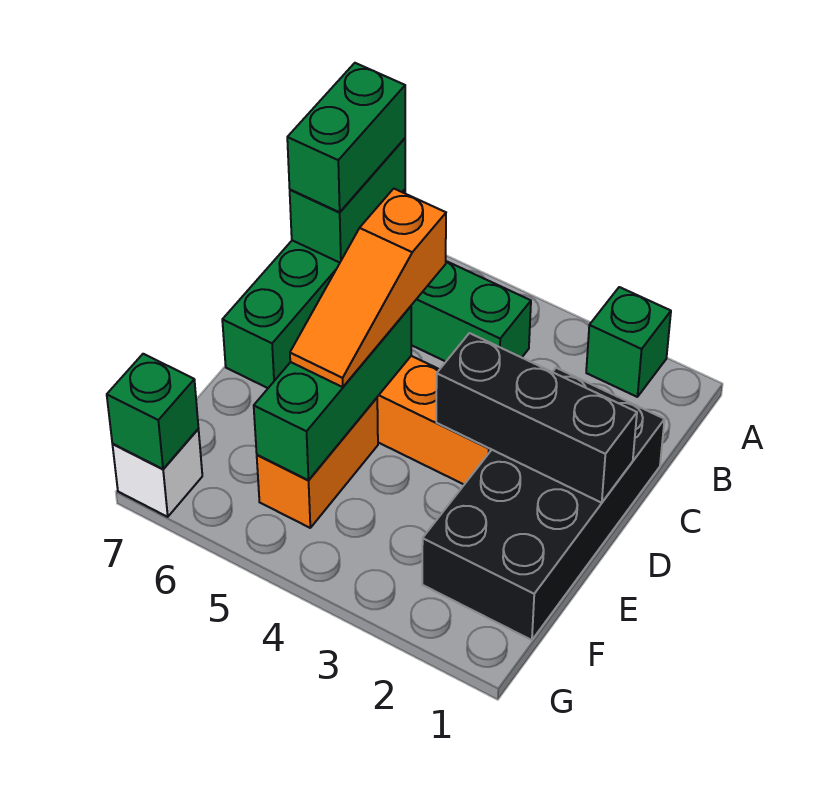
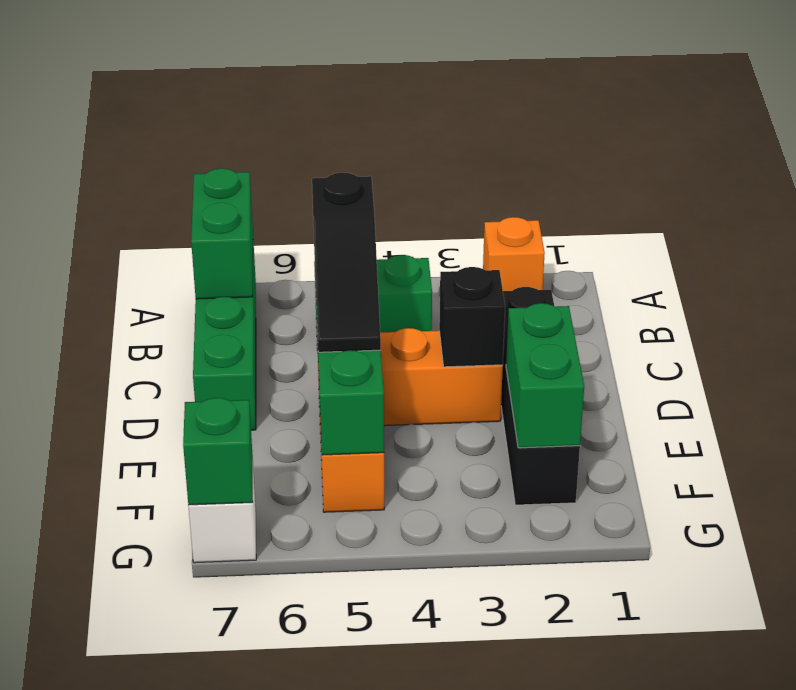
green 1x1 brick [586,287,671,397] -> orange 1x1 brick [483,217,545,291]
green 1x2 brick [287,63,405,212] -> green 1x2 brick moved to [506,303,584,448]
black 2x4 brick [422,368,665,640] -> black 1x4 brick [501,287,580,505]
orange 1x3 slope [290,189,446,387] -> black 1x3 slope [312,173,381,352]
black 1x3 brick [436,333,637,503] -> black 1x1 brick [439,267,505,367]

